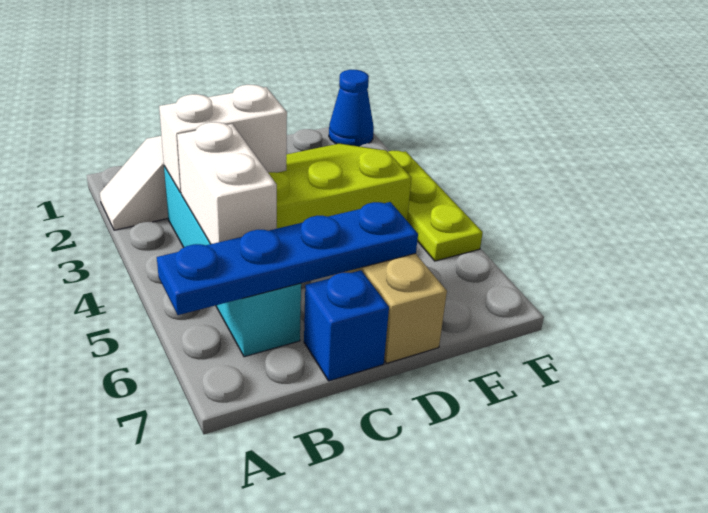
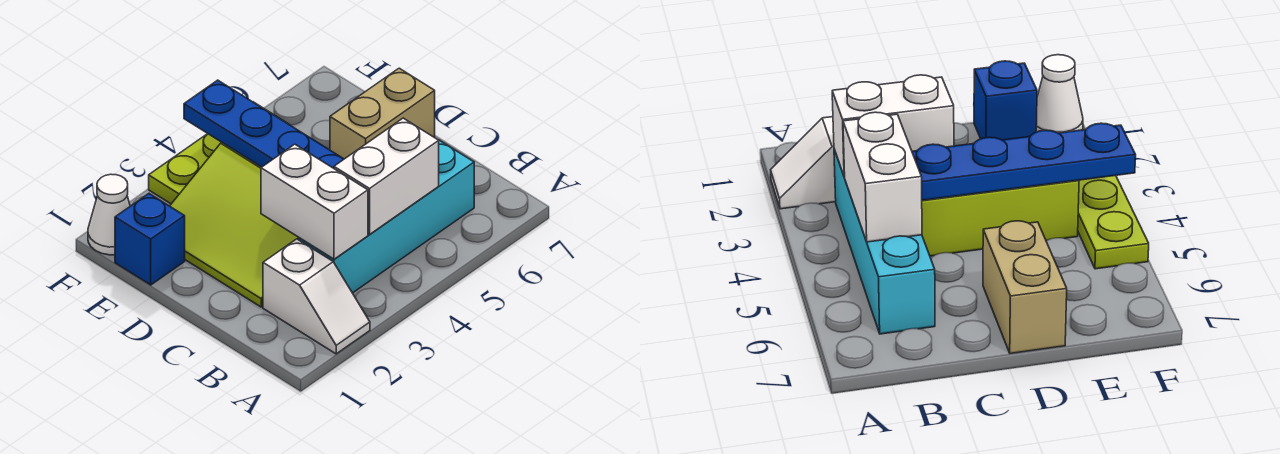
blue 1x4 plate [157,202,418,315] -> blue 1x4 plate moved to [184,80,344,168]
blue 1x1 brick [304,270,389,381] -> blue 1x1 brick moved to [115,194,185,285]
blue 1x1 cone [329,70,374,146] -> white 1x1 cone [88,174,130,255]

